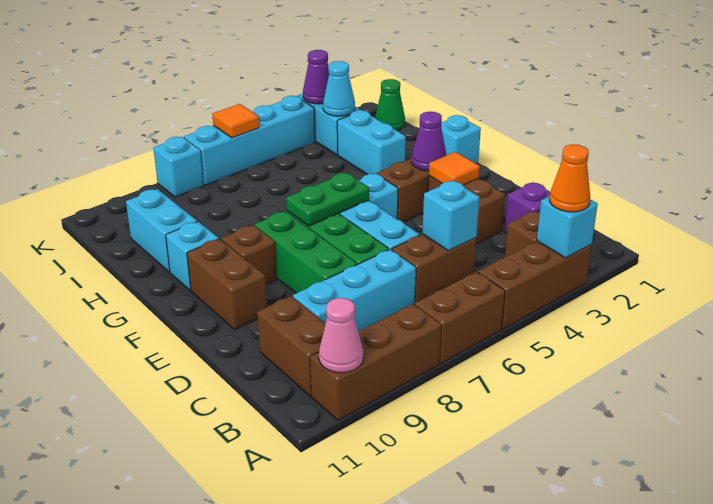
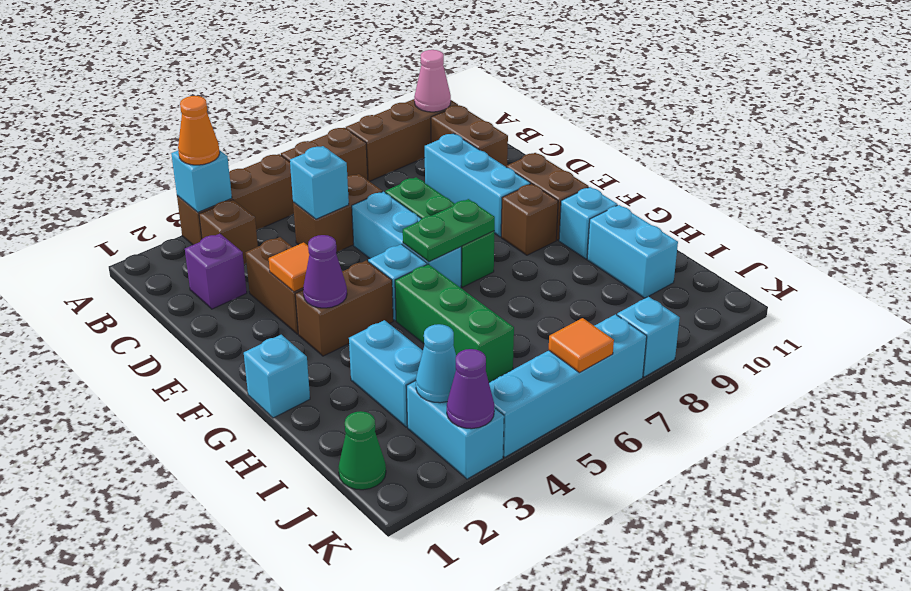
cyan 1x3 brick [293,249,416,332] -> cyan 1x3 brick turned to [425,133,531,237]
green 1x3 brick [255,211,357,293] -> green 1x3 brick moved to [395,264,514,382]

